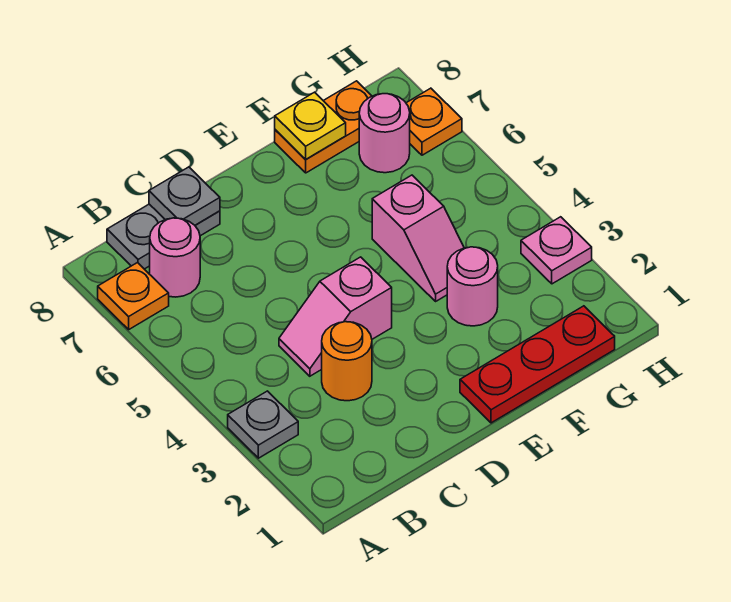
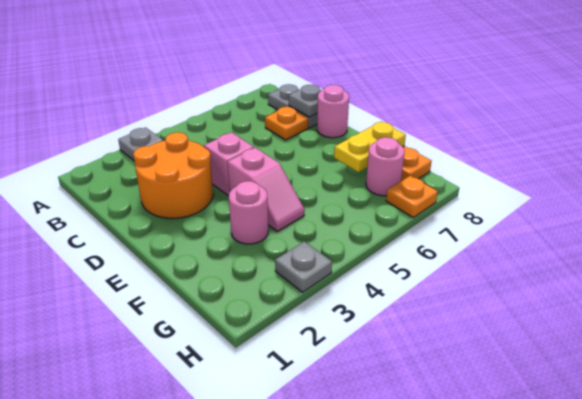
orange 1x1 plate [98,263,169,329] -> orange 1x1 plate moved to [265,107,308,140]
pink 1x1 round brick [150,218,200,297] -> pink 1x1 round brick moved to [317,85,349,138]
orange 1x1 round brick [322,322,372,401] -> orange 2x2 round brick [133,132,213,218]
red 1x3 plate [460,306,615,423] -> none
pink 1x2 slope [372,175,464,301] -> pink 1x2 slope turned to [228,148,305,231]
yellow 1x1 plate [275,92,346,159] -> yellow 1x2 plate [334,122,406,172]
pink 1x1 plate [521,217,592,284] -> grey 1x1 plate [275,241,332,292]

